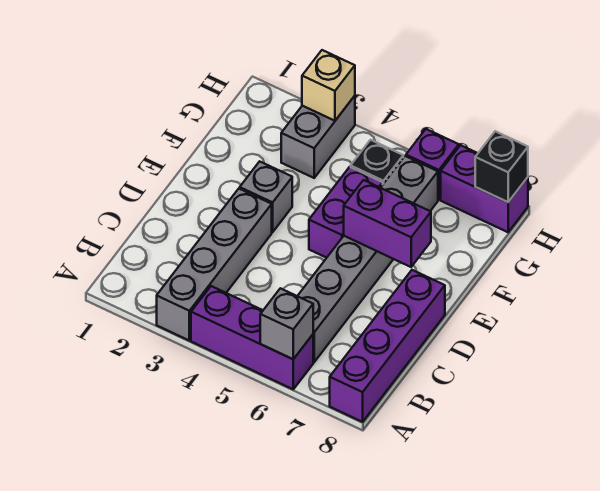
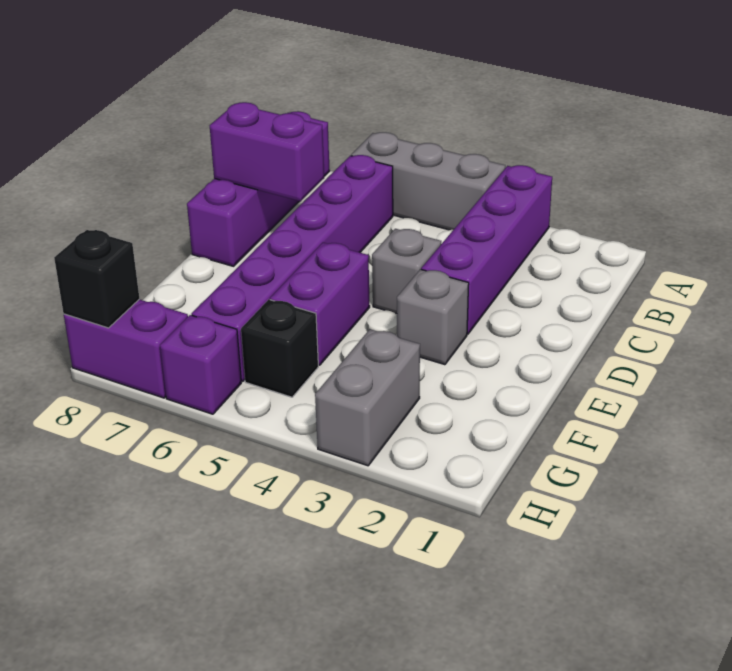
grey 1x4 brick [157,189,272,340] -> purple 1x4 brick [421,165,552,334]
purple 1x3 brick [191,286,313,389] -> grey 1x3 brick [351,132,505,230]
grey 1x1 brick [260,288,313,359] -> grey 1x1 brick moved to [372,229,441,314]
grey 1x6 brick [298,156,438,362] -> purple 1x6 brick [192,155,393,382]
purple 1x2 brick [344,180,431,267] -> purple 1x2 brick moved to [210,102,324,201]
tan 1x1 brick [302,50,355,121] -> none

